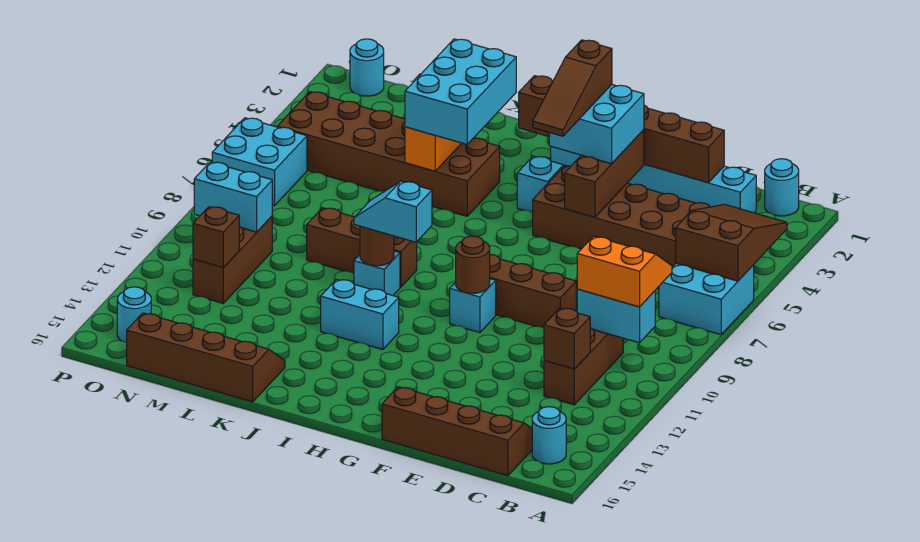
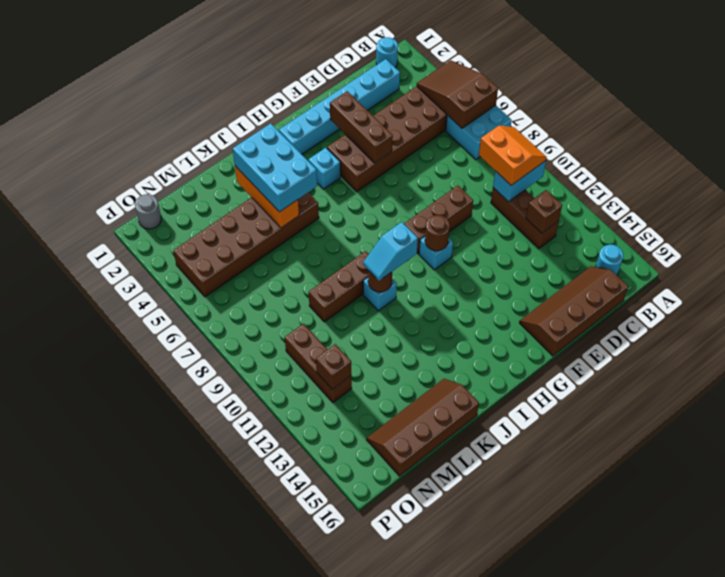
orange 2x2 slope [577,236,672,307] -> orange 2x2 slope turned to [479,126,547,185]
brown 1x6 brick [519,76,724,183] -> none
cyan 2x2 brick [549,85,644,164] -> none
brown 1x3 slope [533,40,612,136] -> none
cyan 1x2 brick [321,279,399,350] -> none
cyan 1x2 brick [194,162,272,232] -> none
cyan 1x1 round brick [350,39,384,96] -> grey 1x1 round brick [135,194,161,229]
cyan 2x2 brick [212,118,307,206] -> none
cyan 1x1 round brick [117,287,151,343] -> none

